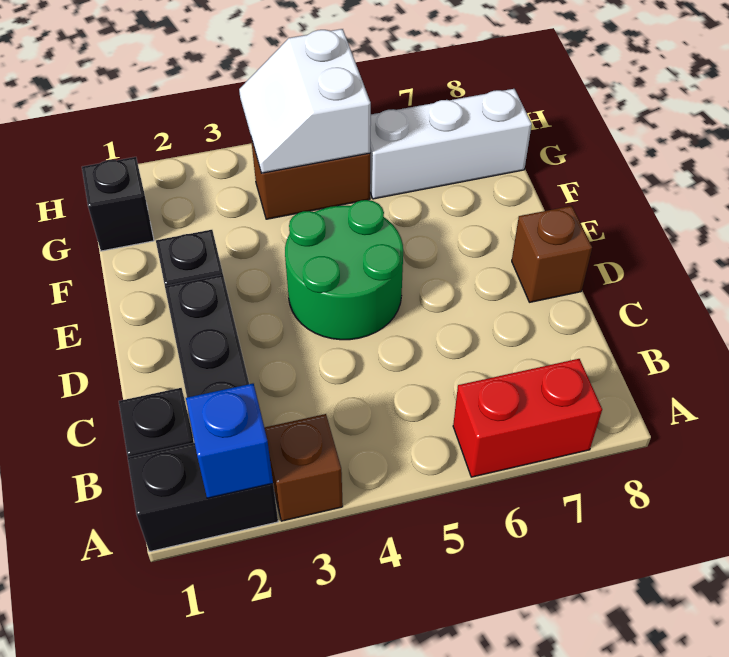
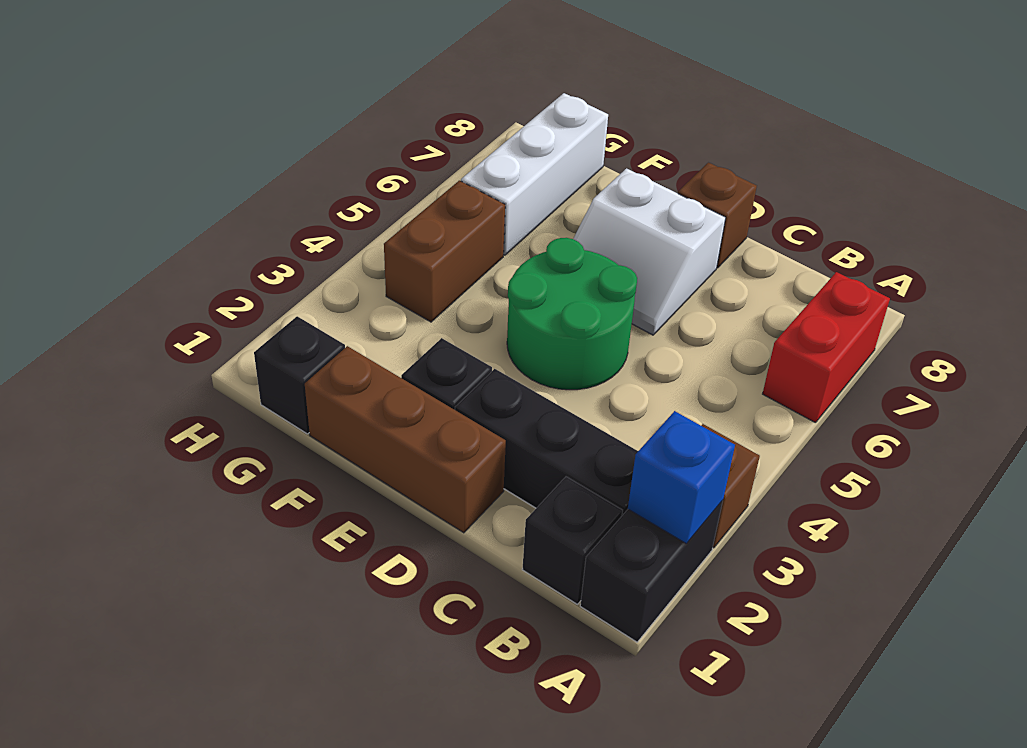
none -> brown 1x3 brick [305,346,506,533]
white 2x2 slope [239,29,371,173] -> white 2x2 slope moved to [573,168,726,335]

